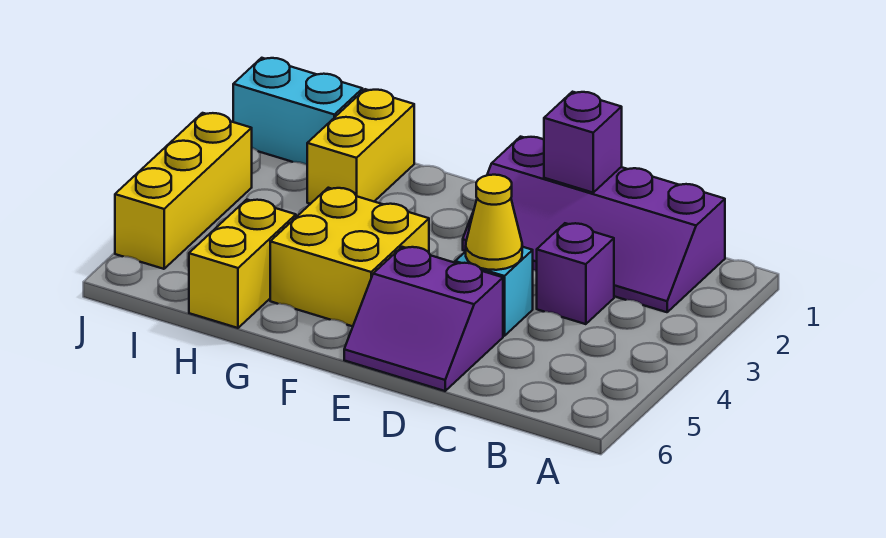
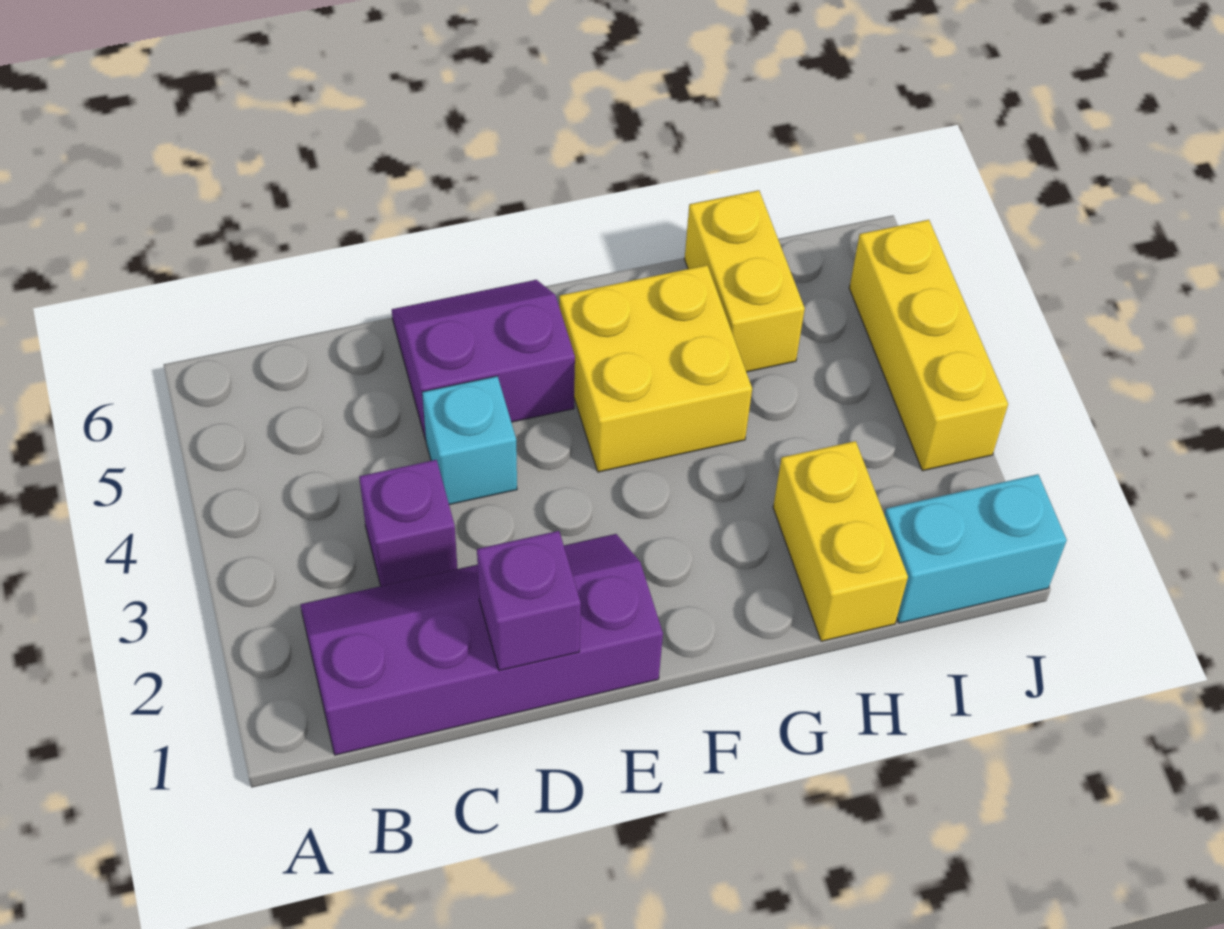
yellow 1x1 cone [466,175,522,270] -> none

